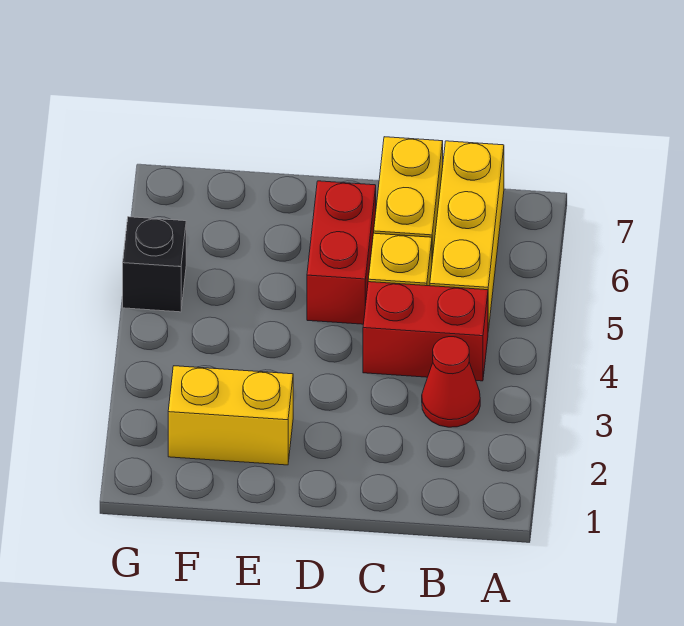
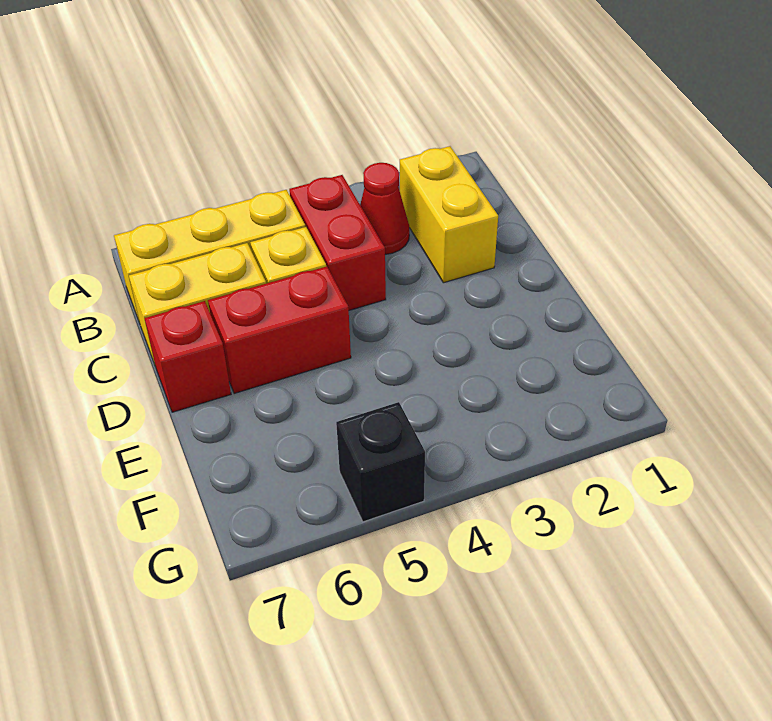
none -> red 1x1 brick [144,301,231,412]
yellow 1x2 brick [168,366,293,465] -> yellow 1x2 brick moved to [400,146,498,283]

